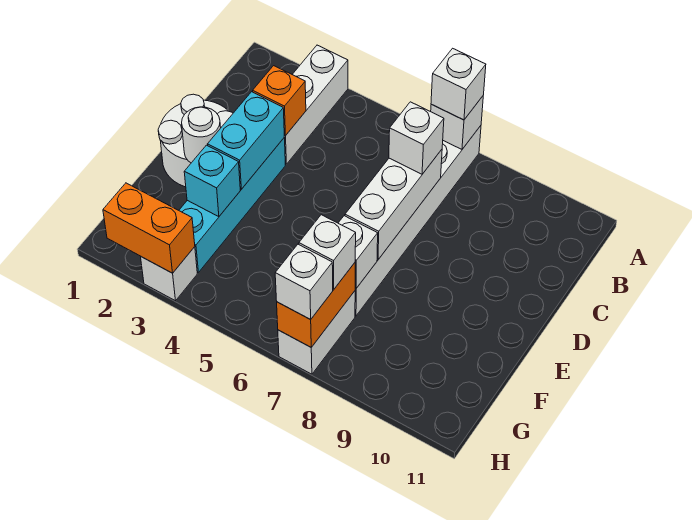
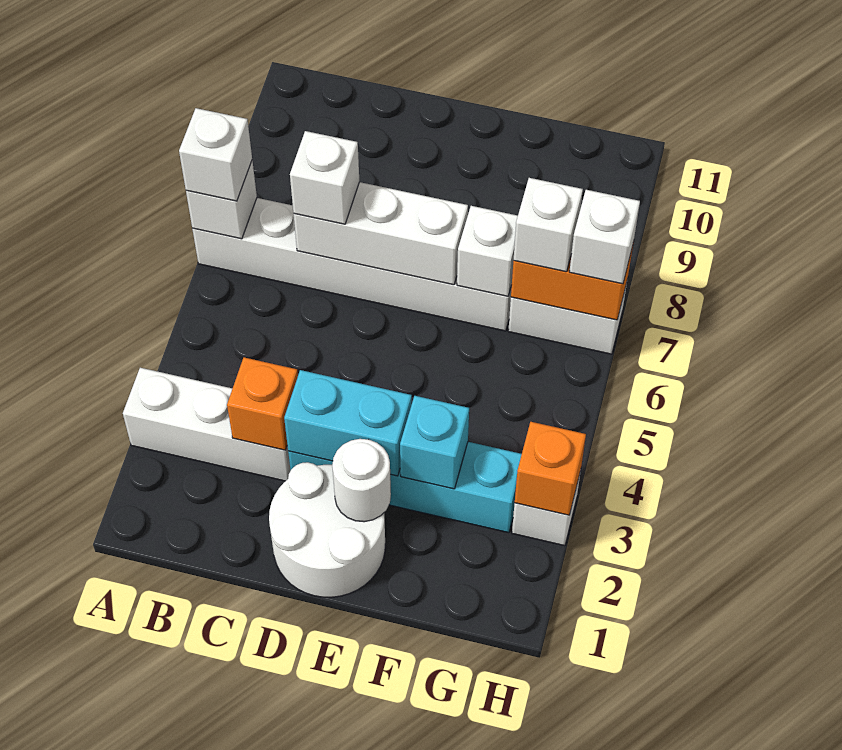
orange 1x2 brick [103,183,195,273] -> orange 1x1 brick [515,422,586,515]

